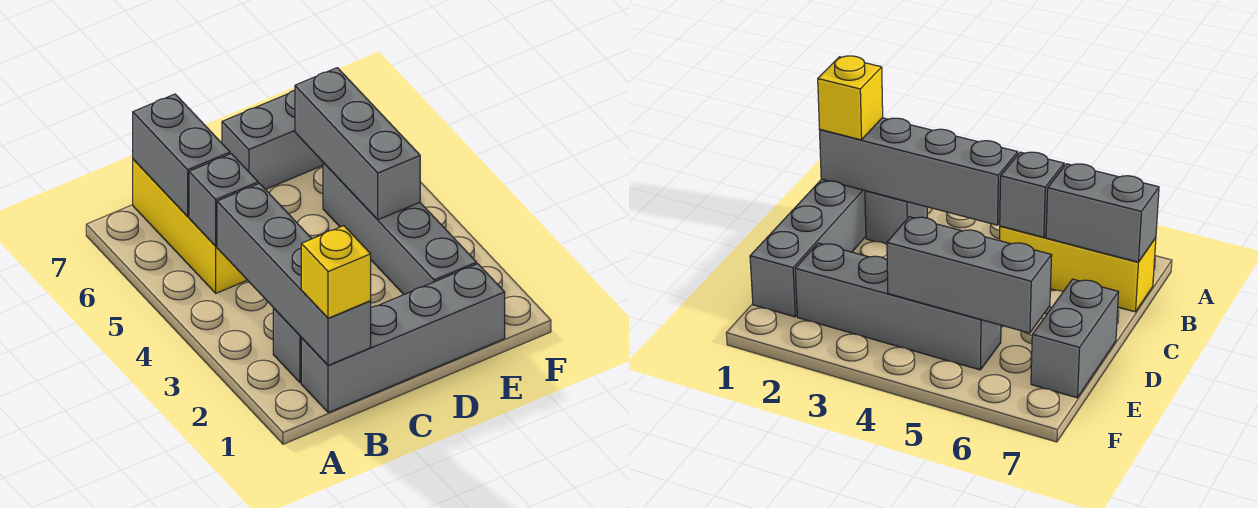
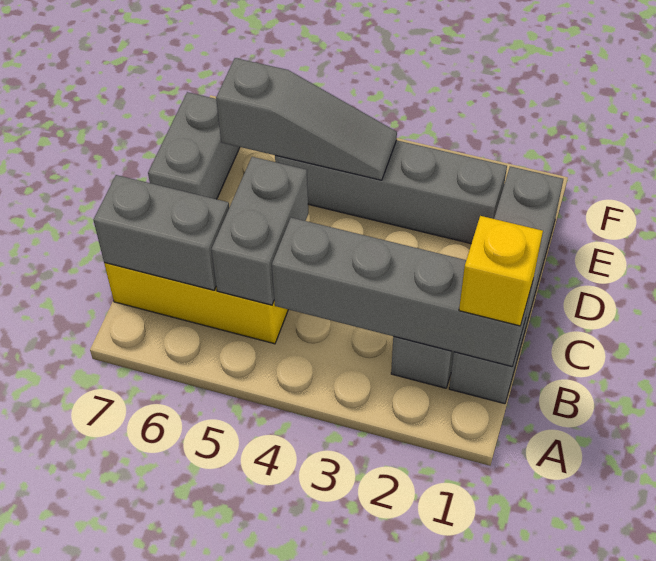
grey 1x1 brick [189,154,258,246] -> grey 1x2 brick [211,157,308,305]
grey 1x3 brick [295,68,420,220] -> grey 1x3 slope [216,58,397,180]

